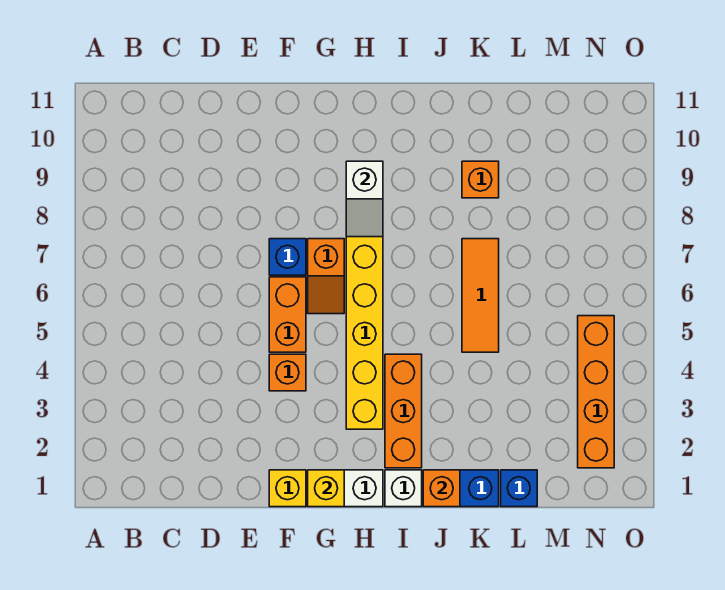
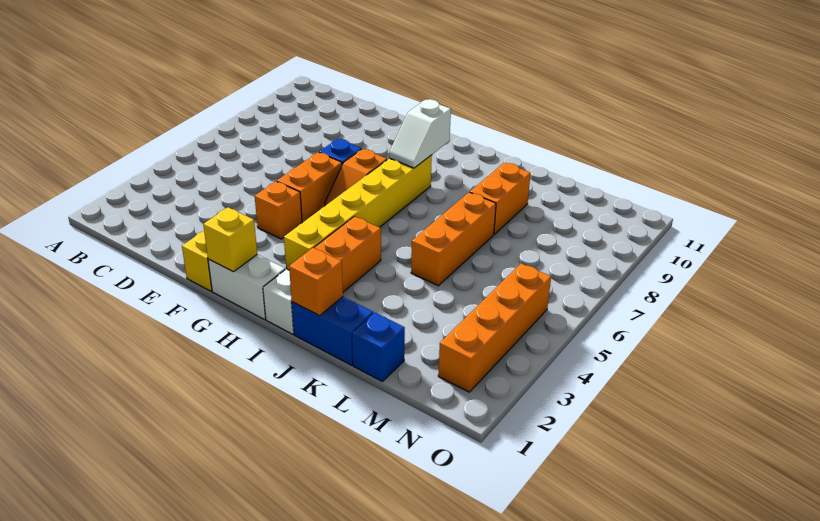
orange 1x3 tile [462,239,499,352] -> orange 1x3 brick [411,192,496,286]
orange 1x1 brick [462,161,499,198] -> orange 1x2 brick [470,163,531,234]

